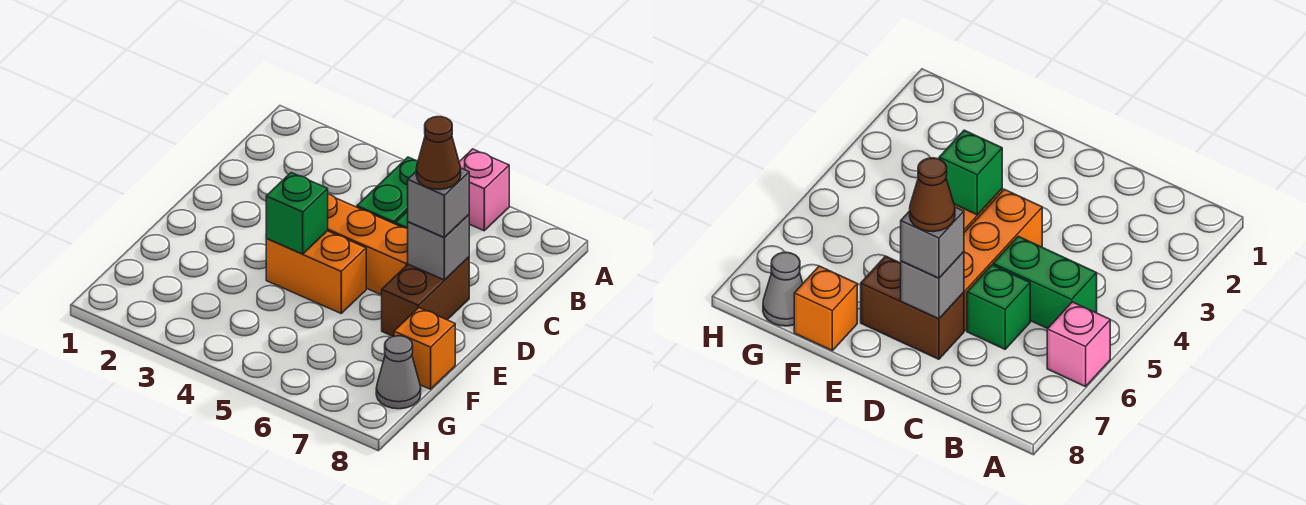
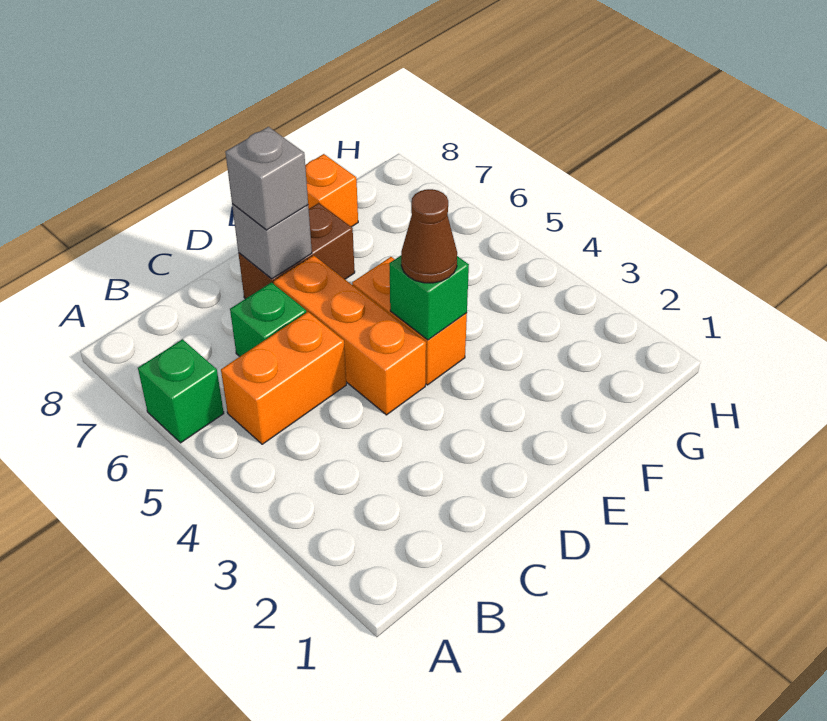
pink 1x1 brick [459,149,509,231] -> green 1x1 brick [138,339,224,443]
green 1x2 brick [357,157,418,224] -> orange 1x2 brick [221,312,346,444]
brown 1x1 cone [416,117,461,189] -> brown 1x1 cone moved to [401,189,457,283]
grey 1x1 cone [376,336,421,409] -> none

